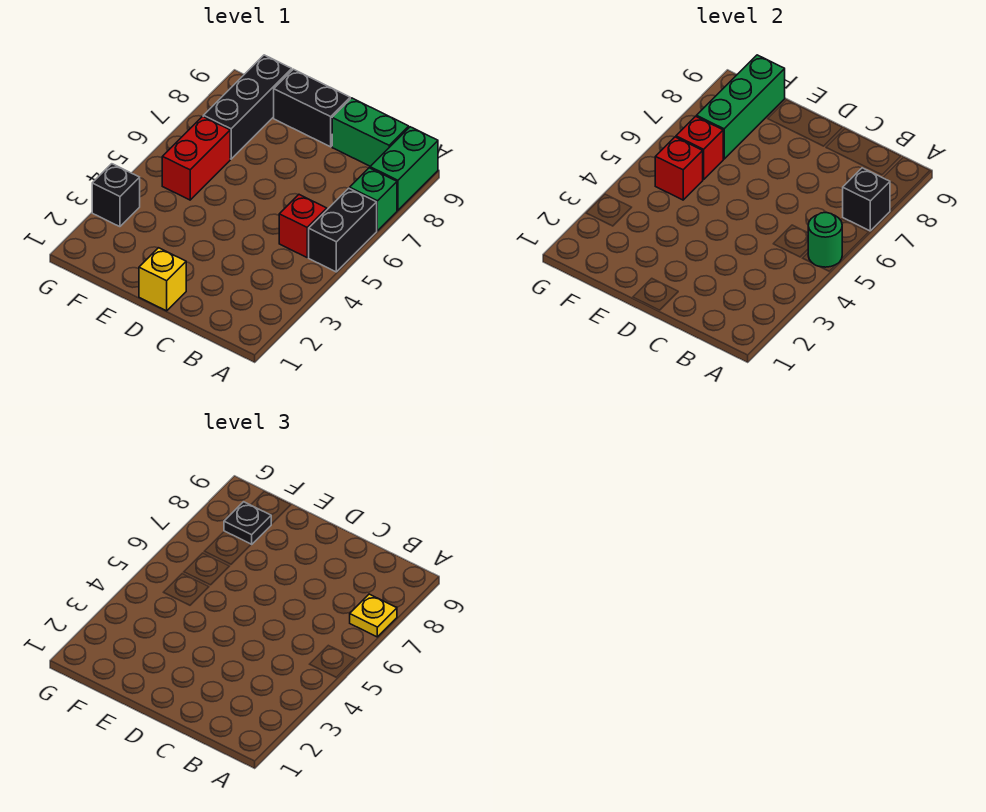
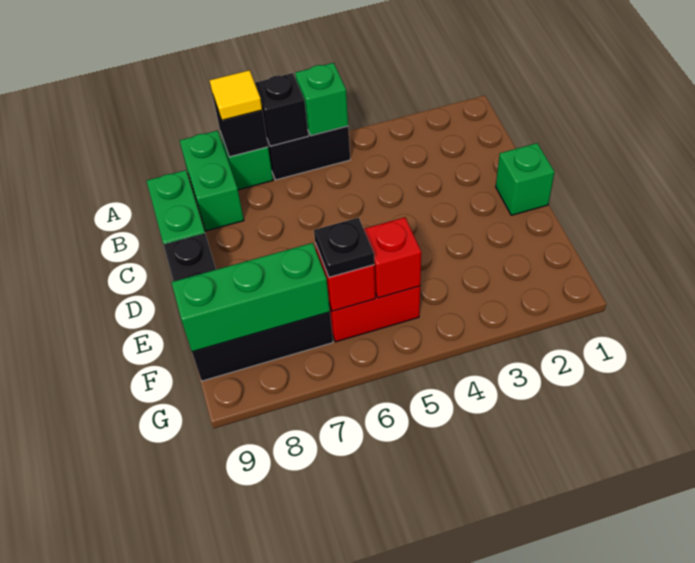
green 1x1 round brick [808,213,842,267] -> green 1x1 brick [295,63,348,136]
yellow 1x1 plate [350,594,397,637] -> yellow 1x1 tile [210,70,262,120]
green 1x2 brick [370,127,438,210] -> green 1x2 brick turned to [180,131,244,231]
red 1x1 brick [279,195,327,257] -> none
yellow 1x1 brick [139,248,186,311] -> green 1x1 brick [496,143,554,215]
black 1x1 plate [224,502,271,545] -> black 1x1 plate moved to [314,218,374,277]
black 1x1 brick [92,164,140,227] -> black 1x1 brick moved to [255,73,308,146]

